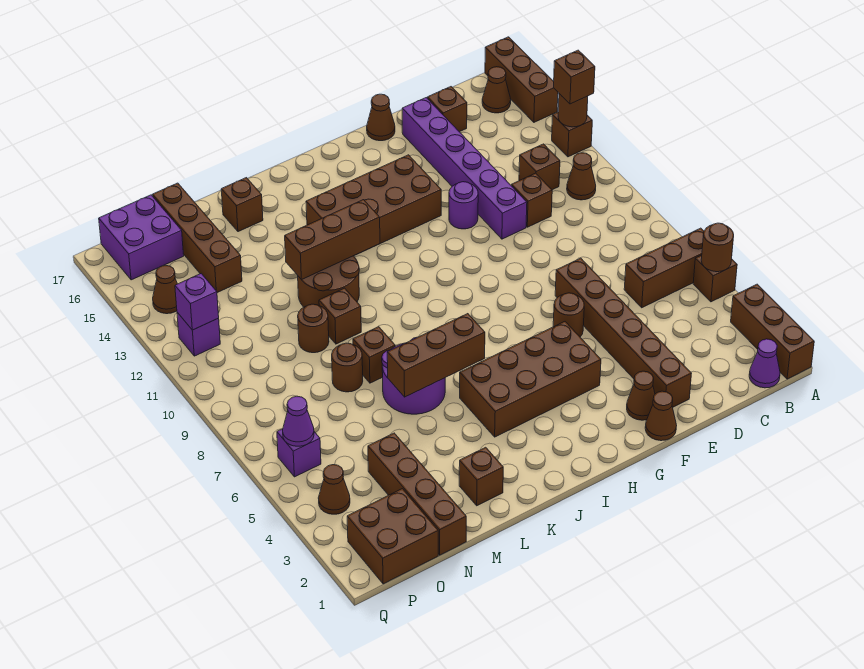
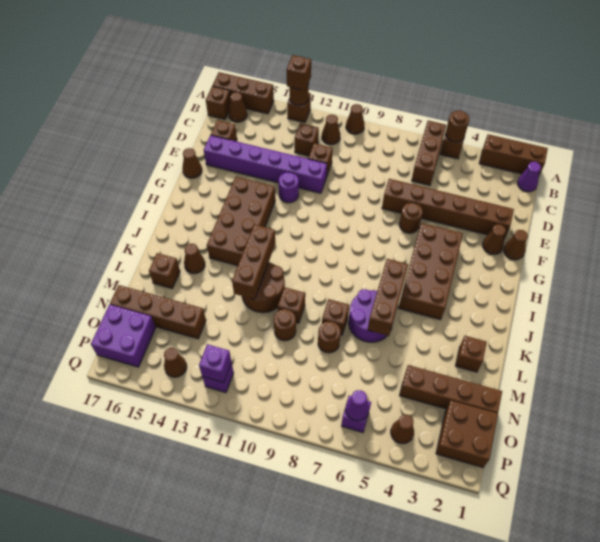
none -> brown 1x1 cone [346,104,365,134]
none -> brown 1x1 brick [206,86,231,119]
none -> brown 1x1 cone [184,244,205,274]

